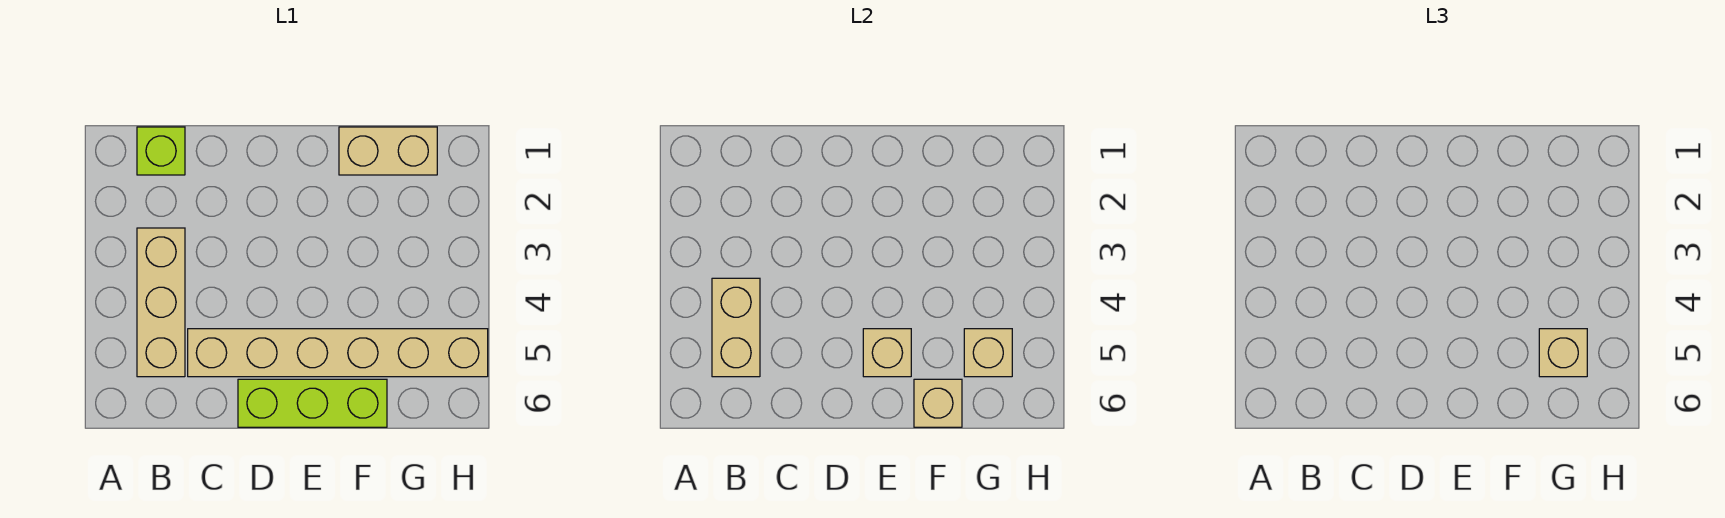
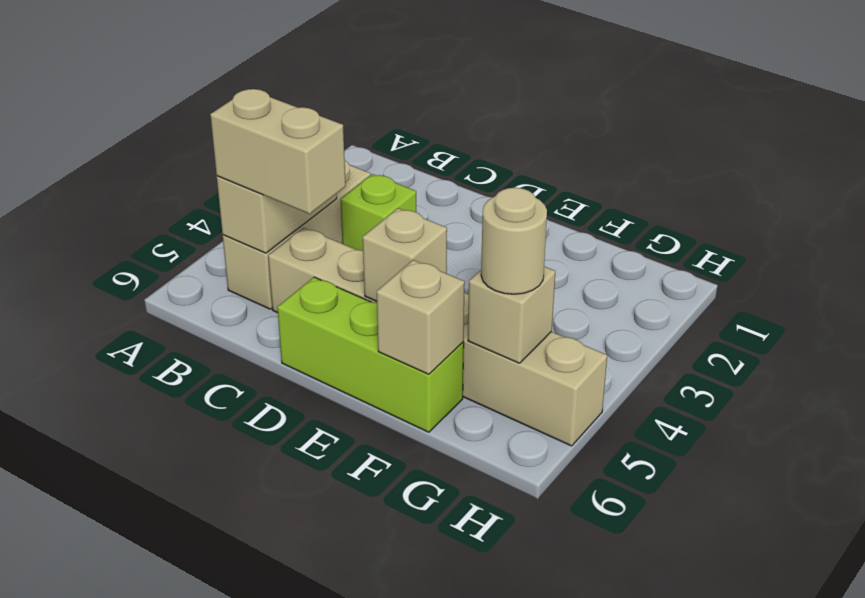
lime 1x1 brick [137,127,185,175] -> lime 1x1 brick moved to [341,174,416,251]
tan 1x2 brick [339,127,437,175] -> tan 1x2 brick moved to [210,89,346,214]
tan 1x1 brick [1539,329,1587,377] -> tan 1x1 round brick [481,188,547,294]

